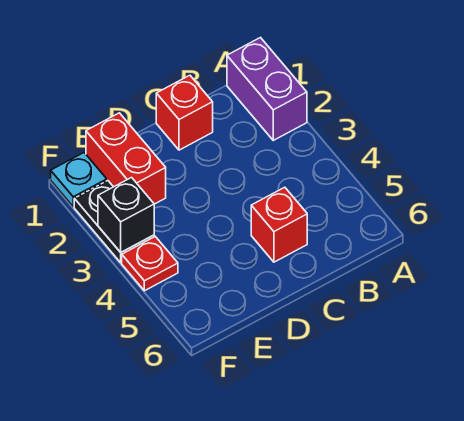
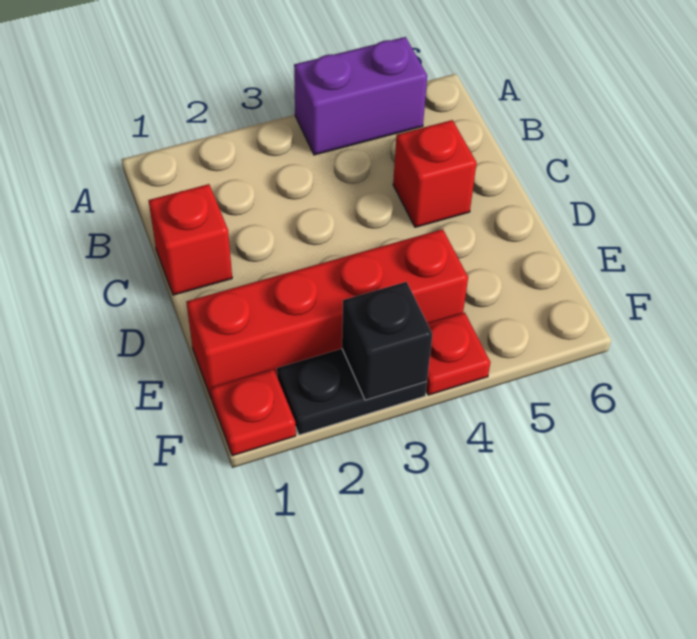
purple 1x2 brick [227,38,307,140] -> purple 1x2 brick moved to [294,37,427,155]
red 1x2 brick [86,113,166,204] -> red 1x4 brick [186,229,468,399]
cyan 1x1 plate [51,153,107,207] -> red 1x1 plate [211,369,296,456]

